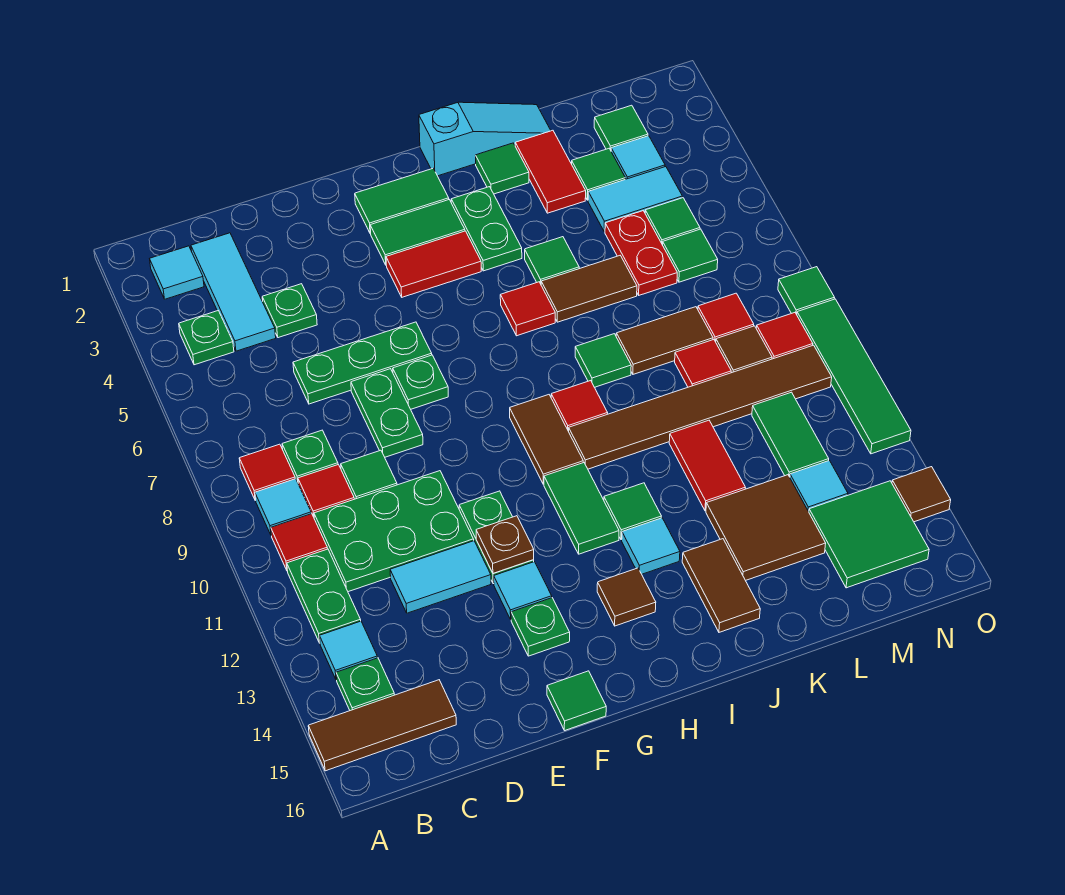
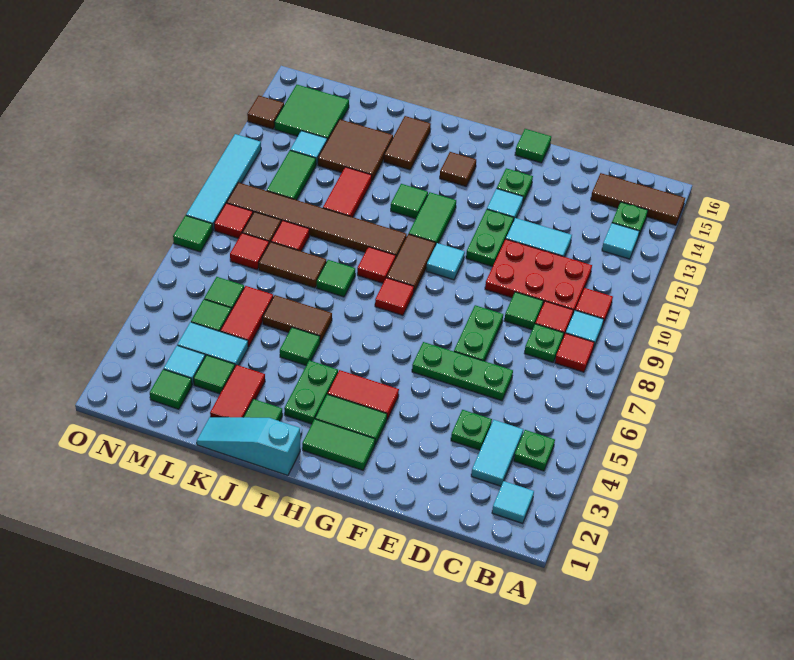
green 1x2 plate [287,549,361,643] -> none
cyan 1x3 tile [191,233,276,351] -> cyan 1x2 tile [471,420,523,486]
green 2x3 plate [314,471,474,592] -> red 2x3 plate [485,239,592,314]
green 1x1 plate [393,355,448,409] -> none
brown 1x1 plate [476,516,534,573] -> none
red 1x1 tile [500,282,555,336] -> red 1x1 tile moved to [375,278,414,315]
cyan 1x1 tile [622,518,680,574] -> cyan 1x1 tile moved to [426,243,465,280]
red 1x2 plate [605,211,677,295] -> red 1x2 tile [220,286,273,347]
green 1x4 tile [797,299,911,454] -> cyan 1x4 tile [186,134,261,230]

